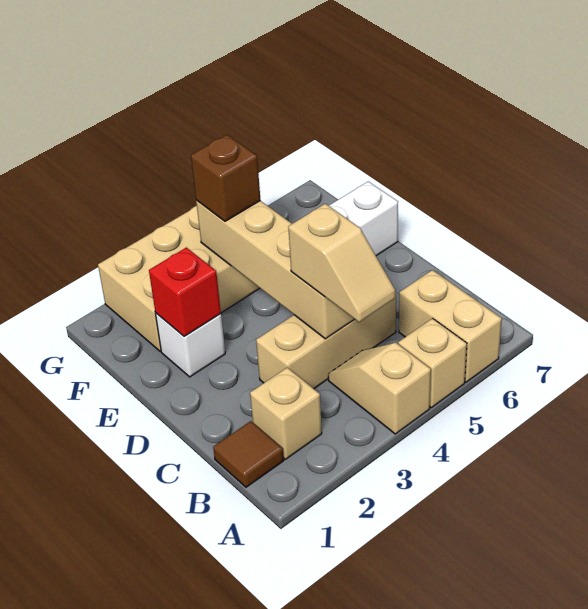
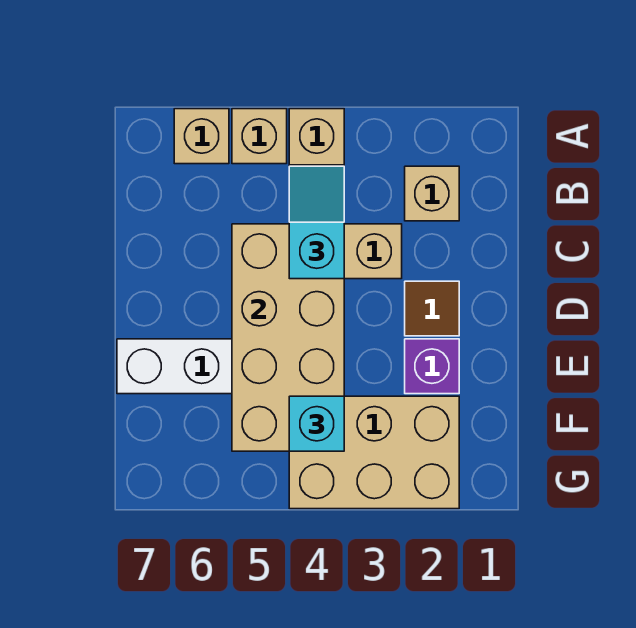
tan 1x2 brick [399,270,502,382] -> tan 1x1 brick [174,109,229,164]
brown 1x1 tile [213,421,283,487] -> brown 1x1 tile moved to [405,281,459,336]
tan 1x2 slope [288,204,395,322] -> cyan 1x2 slope [289,166,344,279]
tan 1x4 brick [196,200,354,339] -> tan 2x4 brick [232,224,344,451]
white 1x1 brick [155,313,225,377] -> purple 1x1 brick [405,339,459,394]
red 1x1 brick [149,247,221,336] -> none
brown 1x1 brick [191,135,260,221] -> cyan 1x1 brick [289,396,344,451]

